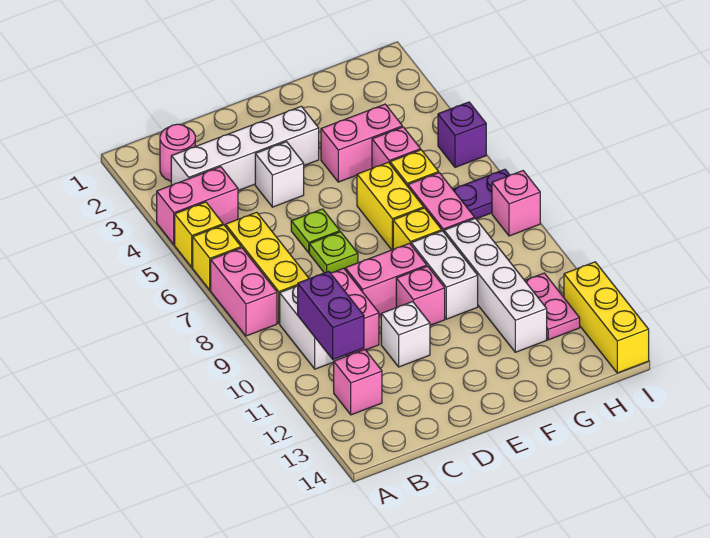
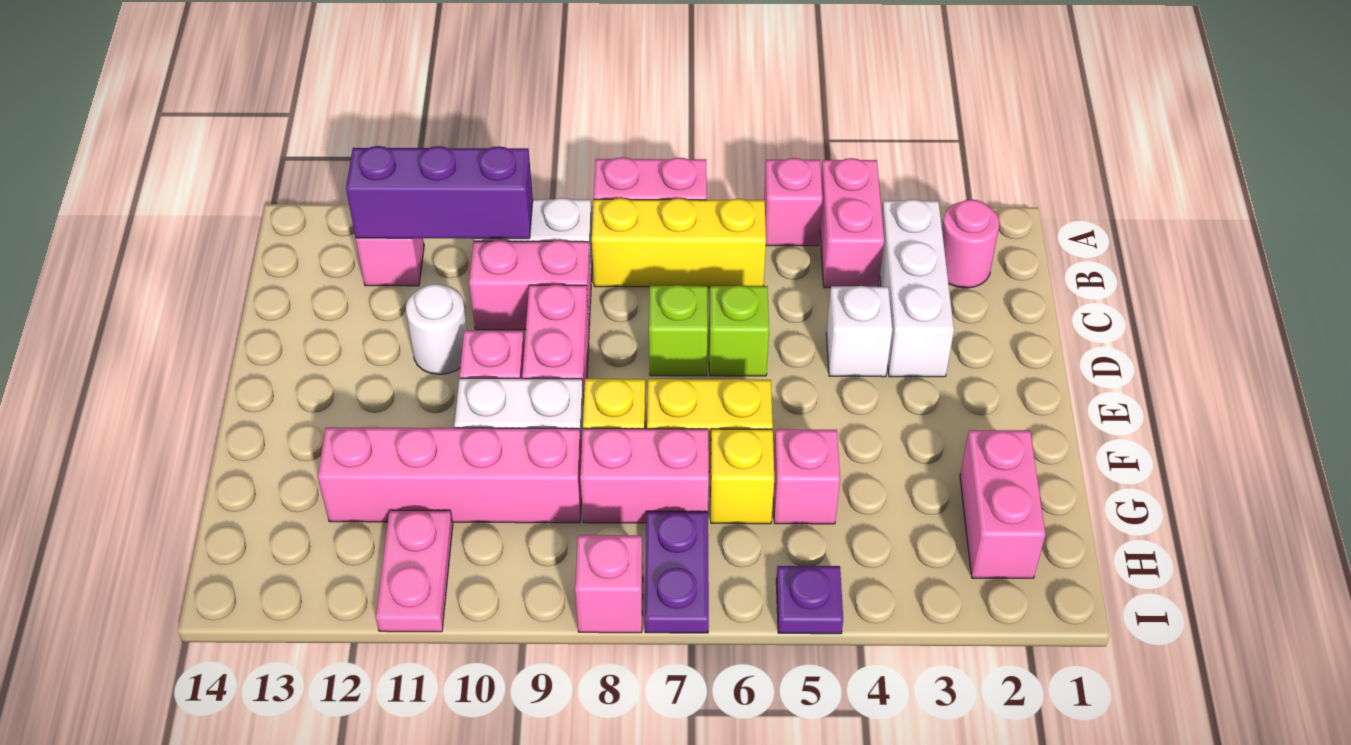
yellow 1x1 brick [175,202,223,267] -> pink 1x1 brick [764,158,822,246]
yellow 1x1 brick [193,225,241,290] -> none
white 1x4 brick [171,106,319,191] -> white 1x3 brick [880,199,954,377]
purple 1x2 brick [298,271,364,360] -> purple 1x3 brick [346,146,533,239]
lime 1x1 plate [291,209,340,253] -> lime 1x1 brick [709,285,769,376]
lime 1x1 plate [309,232,358,273] -> lime 1x1 brick [649,285,708,376]
white 1x1 brick [381,302,430,367] -> white 1x1 round brick [406,284,467,375]
pink 1x2 brick [321,104,402,182] -> pink 1x2 brick moved to [960,430,1045,578]
white 1x4 brick [444,218,547,352] -> pink 1x4 brick [318,427,582,523]
pink 1x2 plate [525,273,580,340] -> pink 1x2 plate turned to [376,510,453,632]
purple 1x1 brick [438,102,486,167] -> purple 1x1 plate [776,566,843,634]
yellow 1x3 brick [564,262,649,373] -> none

